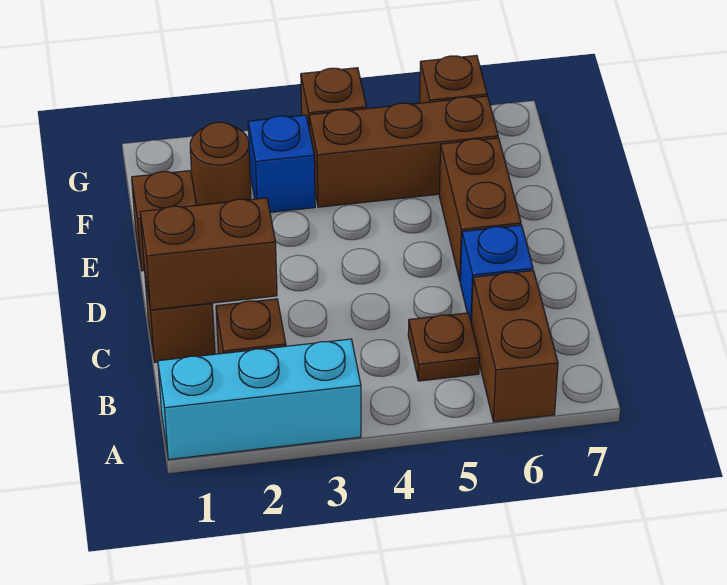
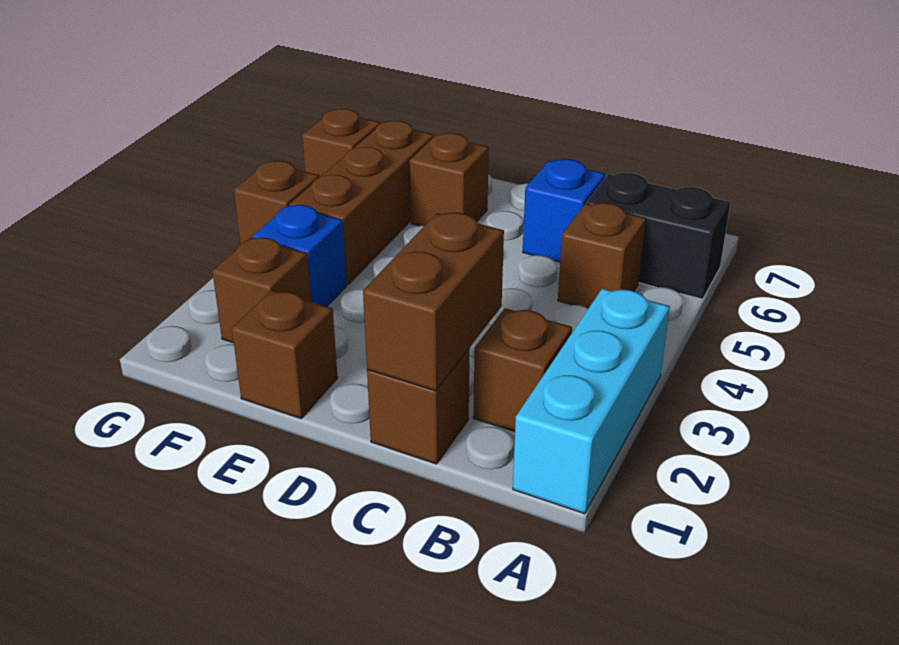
brown 1x2 brick [471,271,558,422] -> black 1x2 brick [586,173,730,299]
brown 1x1 plate [408,313,479,381] -> brown 1x1 brick [558,203,646,308]
brown 1x2 brick [439,138,521,280] -> brown 1x1 brick [410,133,489,226]
brown 1x1 round brick [190,122,251,205] -> brown 1x1 brick [212,238,311,343]

